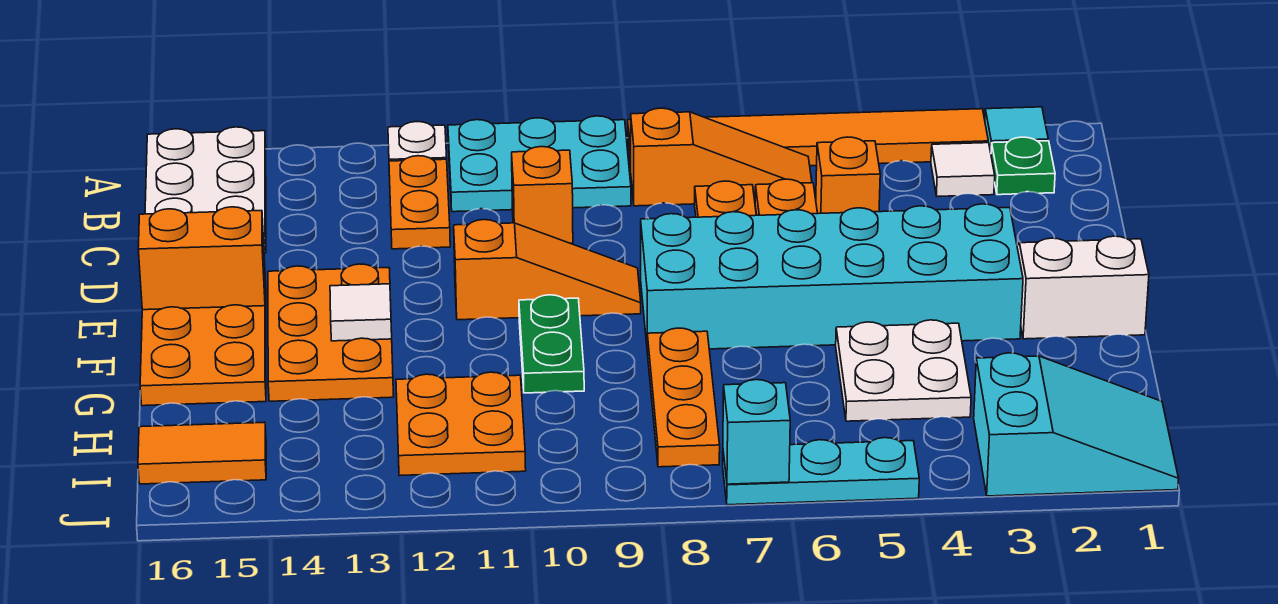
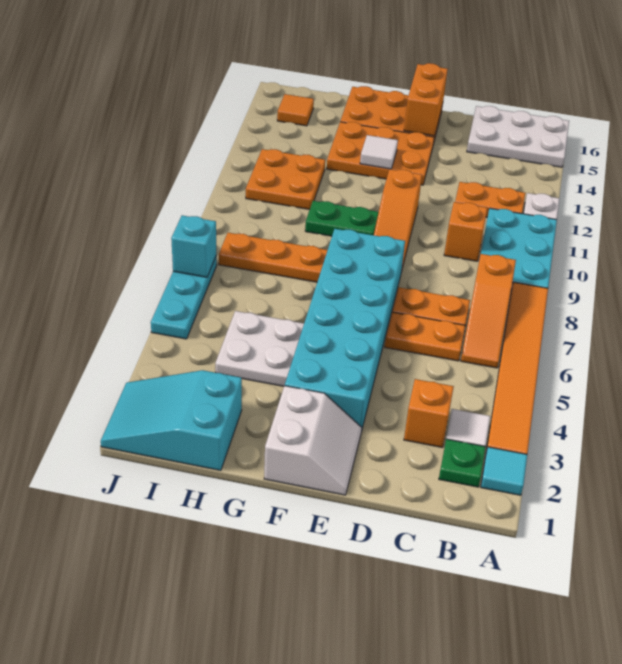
orange 1x1 brick [816,137,880,214] -> orange 1x1 brick moved to [404,379,454,447]
cyan 2x3 slope [974,353,1179,496] -> cyan 2x3 slope turned to [101,370,242,471]
orange 1x2 tile [138,422,266,484] -> orange 1x1 tile [277,94,314,126]

